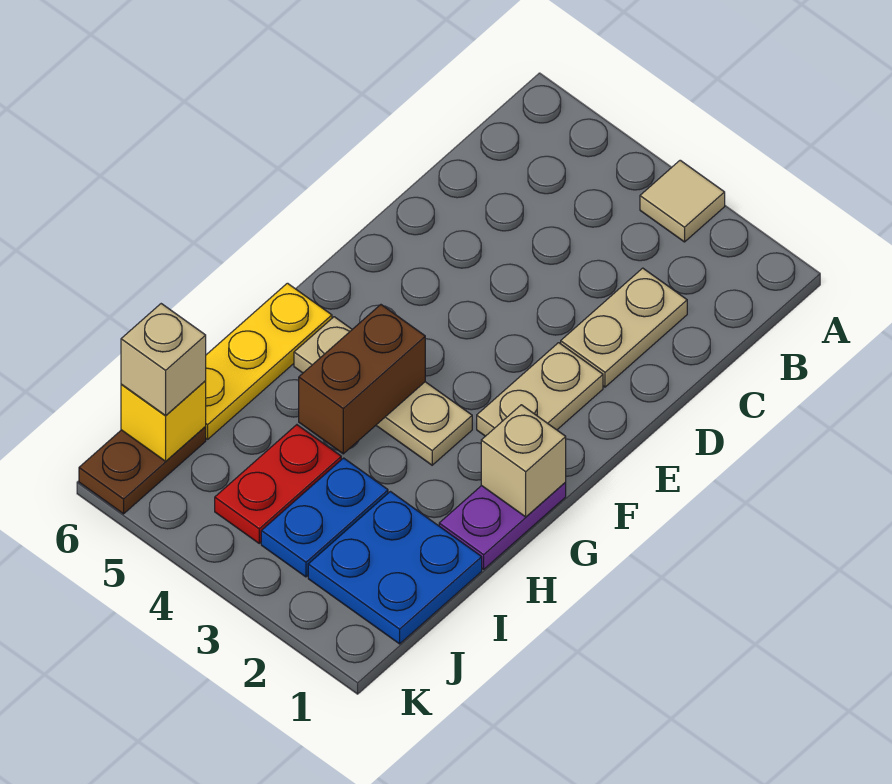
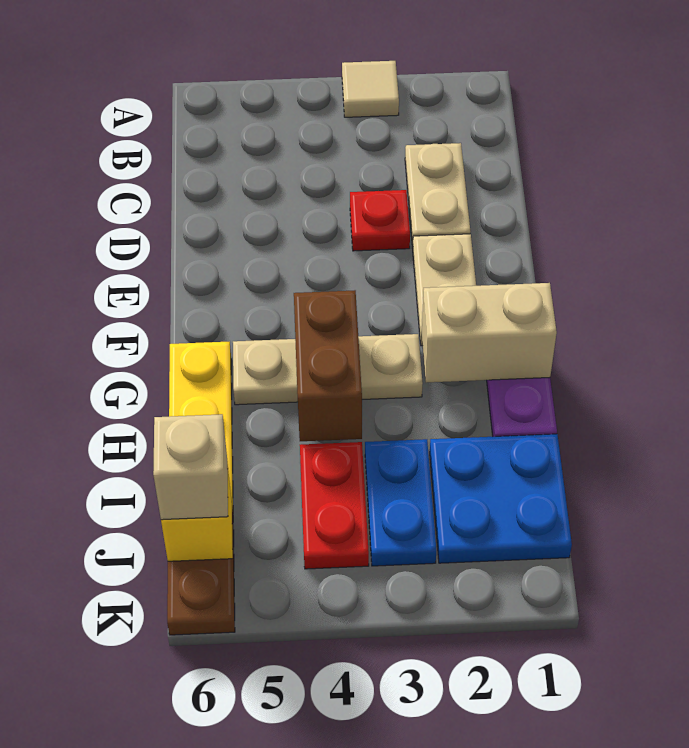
none -> red 1x1 plate [350,190,410,251]
tan 1x1 brick [481,405,566,517] -> tan 1x2 brick [421,283,557,382]

